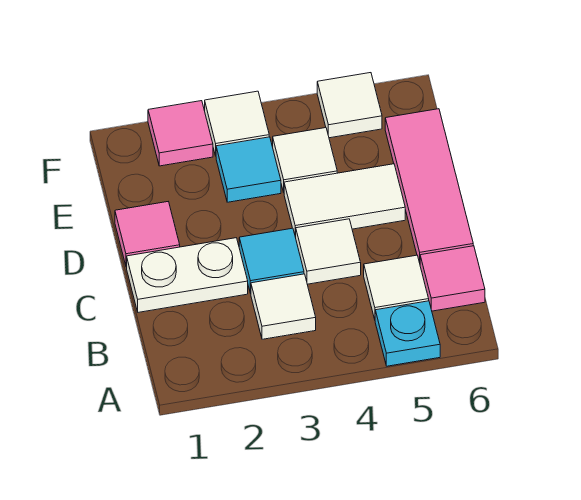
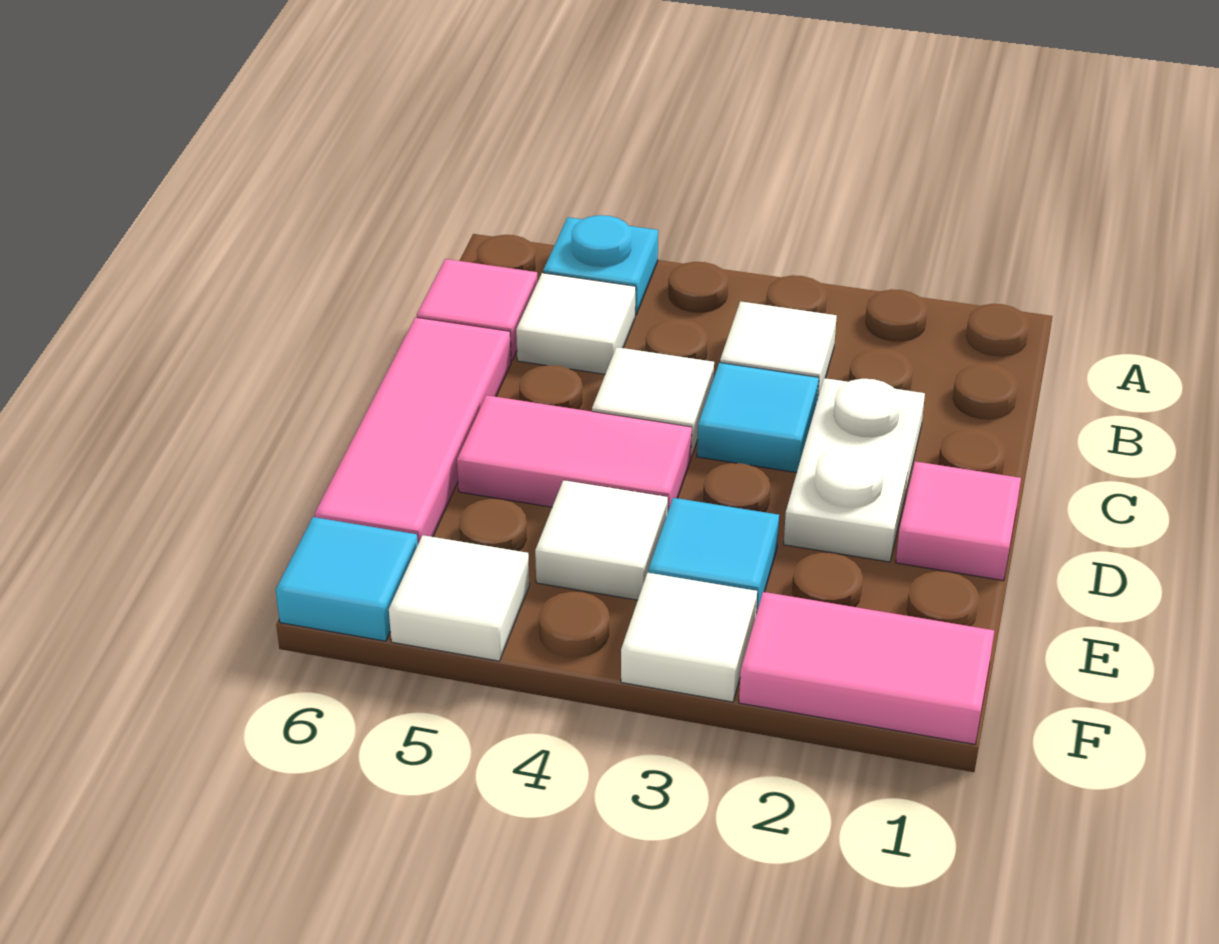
white 1x2 plate [127,238,248,312] -> white 1x2 plate turned to [784,378,925,562]
white 1x2 tile [284,164,405,237] -> pink 1x2 tile [457,395,692,513]
pink 1x1 tile [148,101,213,166] -> pink 1x2 tile [739,592,994,744]
none -> cyan 1x1 tile [276,517,418,641]

